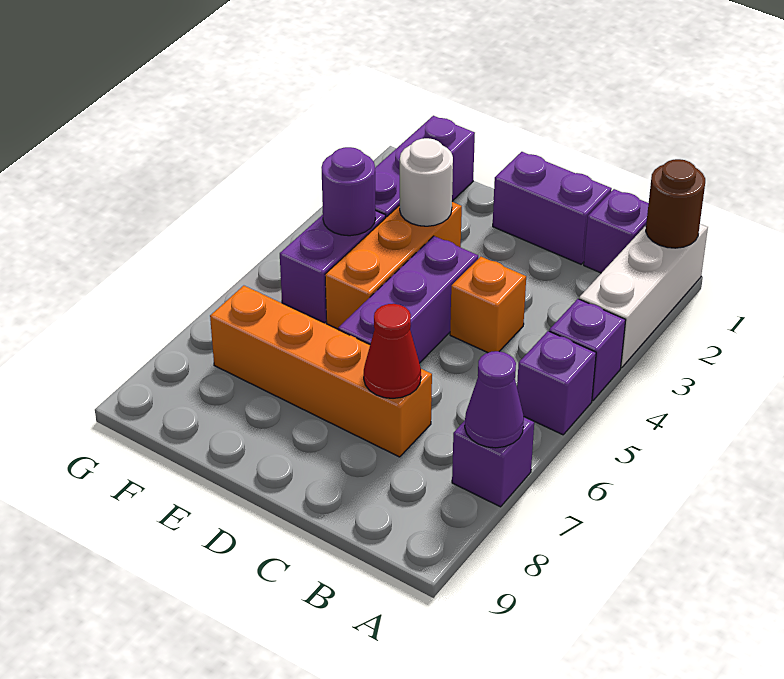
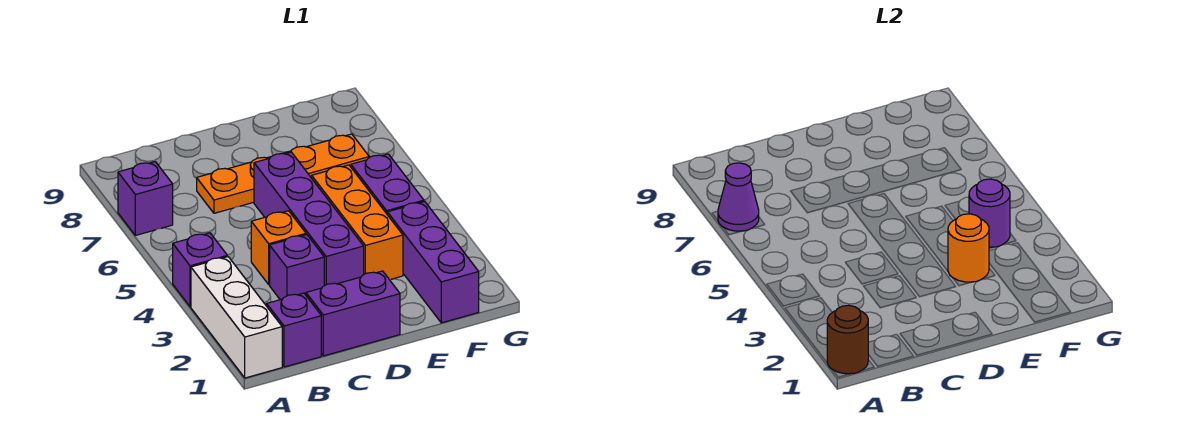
purple 1x1 brick [517,331,596,435] -> purple 1x1 brick moved to [270,235,324,300]
orange 1x4 brick [210,286,432,457] -> orange 1x4 plate [197,134,369,213]
red 1x1 cone [364,304,421,398] -> none
purple 1x3 brick [338,236,478,363] -> purple 1x4 brick [254,152,364,286]
white 1x1 round brick [400,138,453,226] -> orange 1x1 round brick [948,214,989,282]

